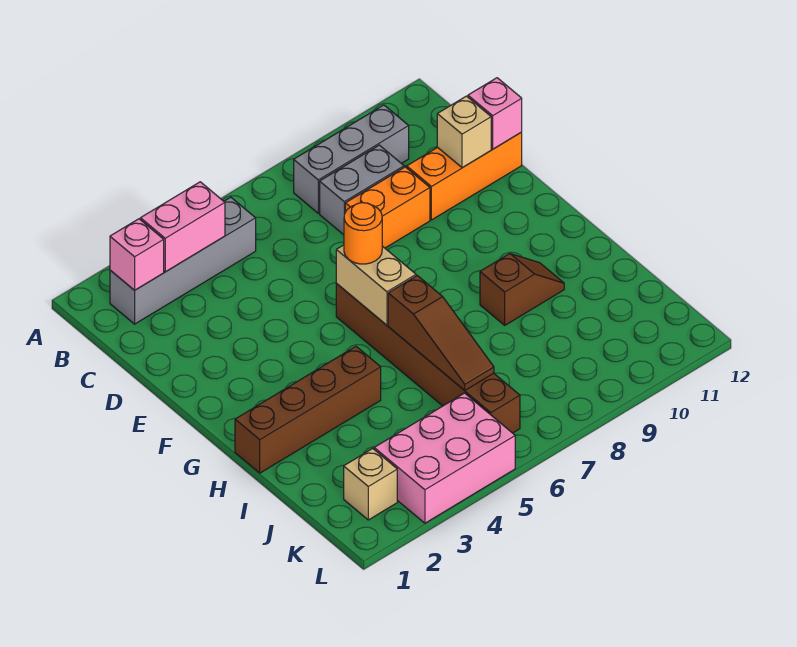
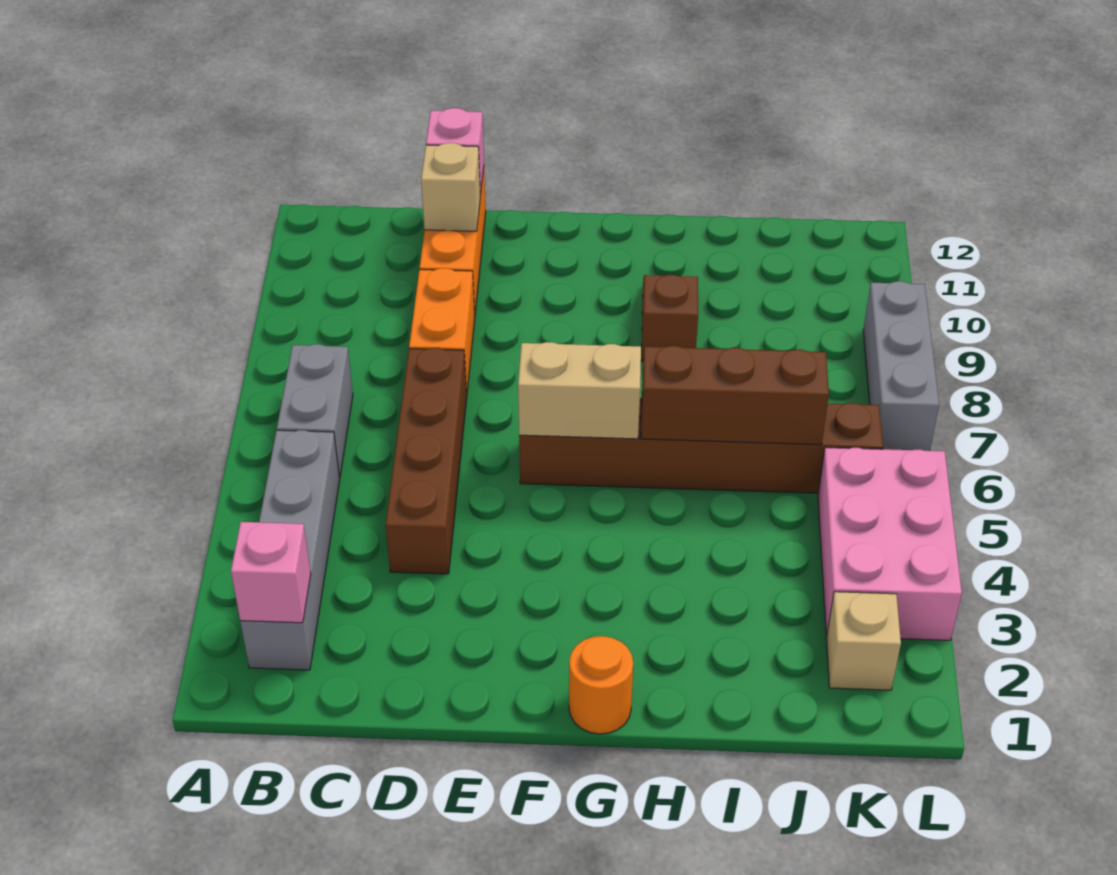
pink 1x2 brick [140,182,225,272] -> none
grey 1x3 brick [294,105,409,213] -> grey 1x3 brick moved to [863,281,939,451]
grey 1x2 brick [320,145,404,235] -> grey 1x2 brick moved to [277,344,353,478]
orange 1x1 round brick [344,203,382,264] -> orange 1x1 round brick moved to [569,636,633,734]
brown 1x4 brick [235,346,381,473] -> brown 1x4 brick moved to [385,348,467,574]
brown 1x3 slope [388,276,494,390] -> brown 1x3 brick [641,346,829,445]

